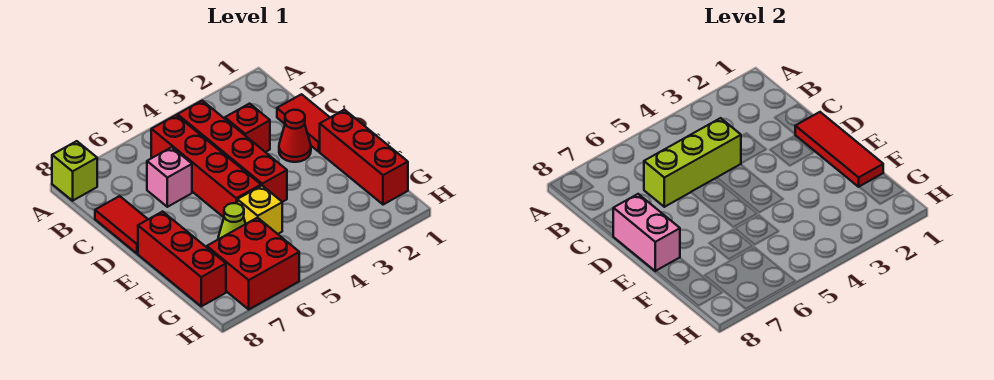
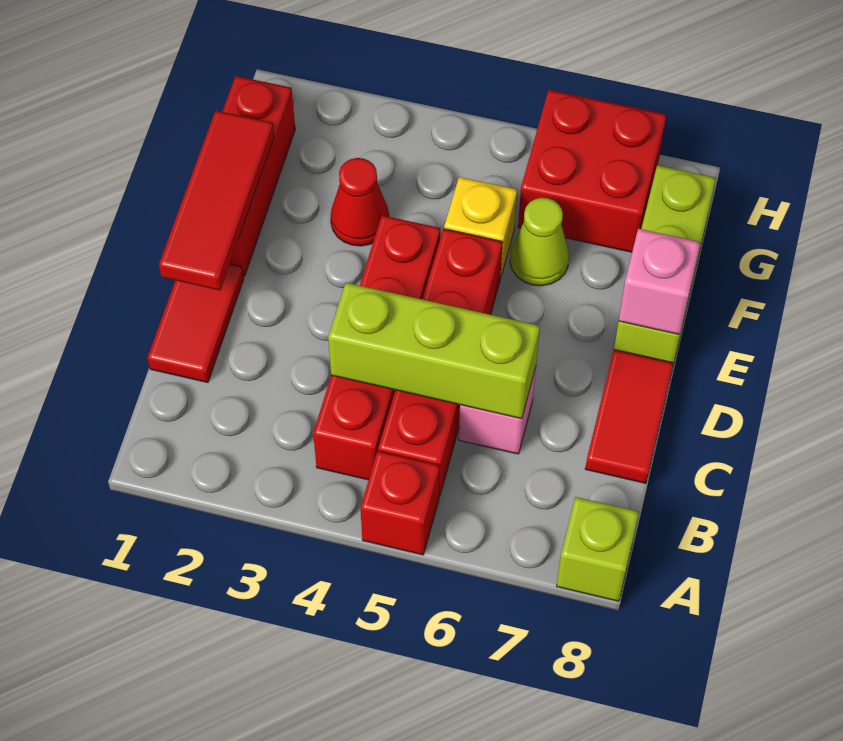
red 1x1 brick [225,104,270,152] -> red 1x1 brick moved to [360,451,440,555]
red 1x1 cone [279,110,311,162] -> red 1x1 cone moved to [331,158,389,246]
pink 1x2 brick [613,194,680,271] -> pink 1x1 brick [619,229,700,335]
red 1x3 brick [138,212,226,306] -> lime 1x3 brick [614,165,716,363]

